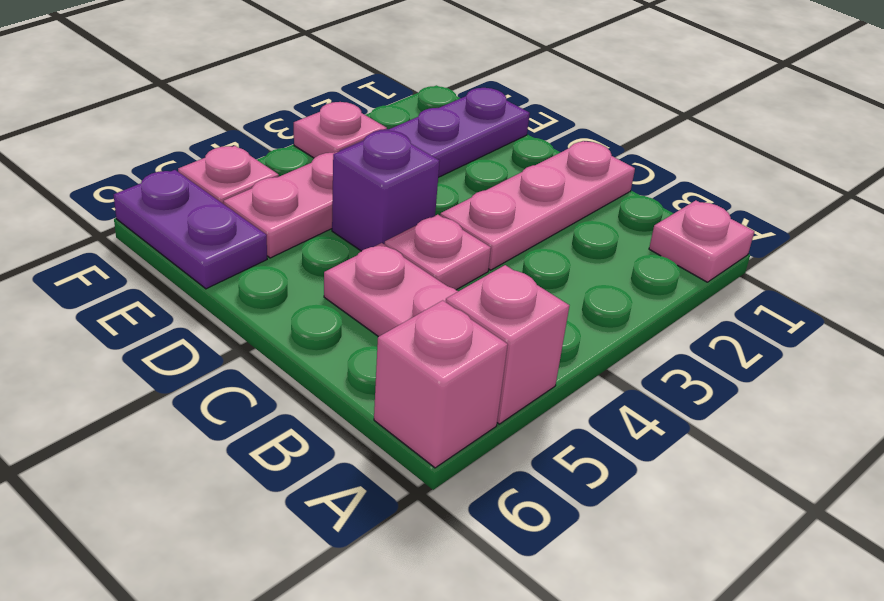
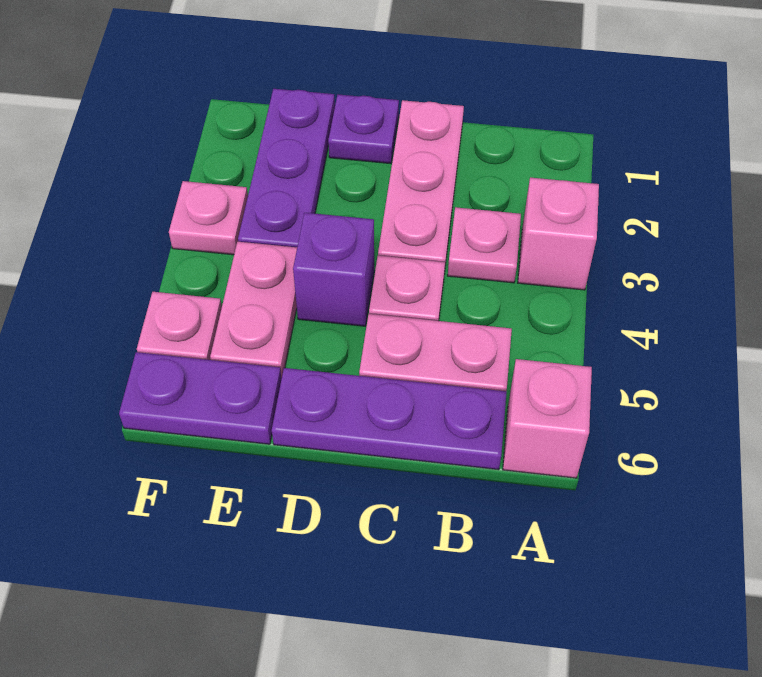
pink 1x1 plate [649,200,754,282] -> pink 1x1 plate moved to [448,207,521,283]
pink 1x1 brick [446,265,569,424] -> pink 1x1 brick moved to [518,178,599,290]
none -> purple 1x3 plate [272,368,507,470]
none -> purple 1x1 plate [328,94,399,164]

